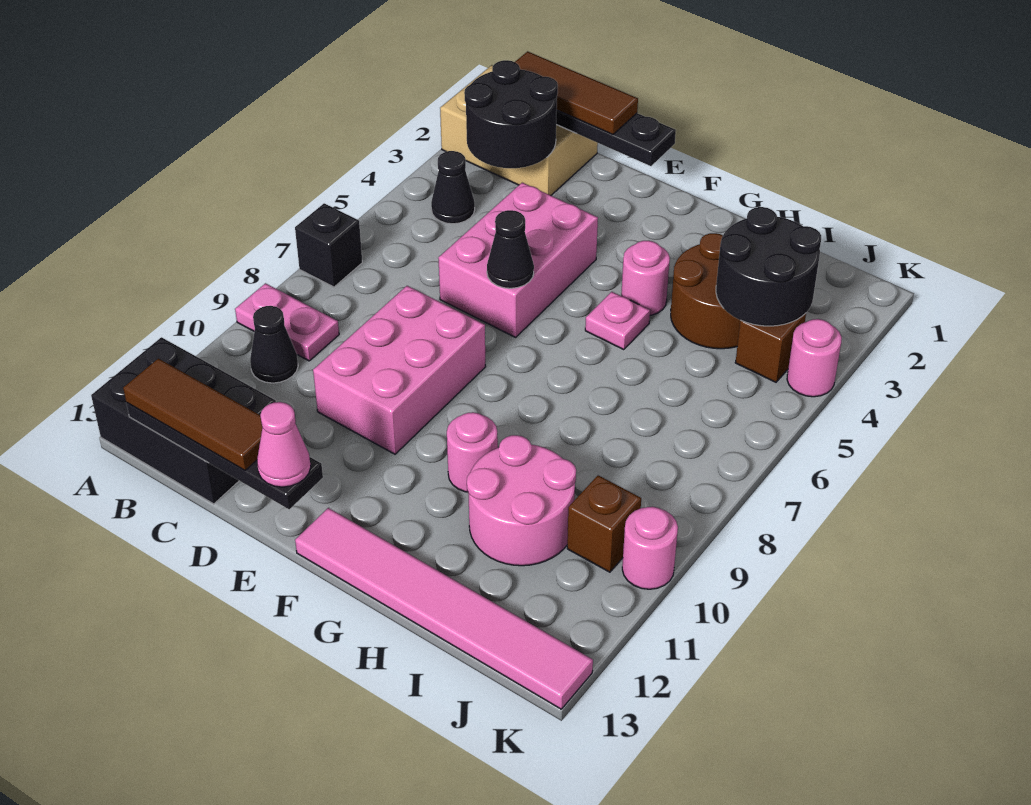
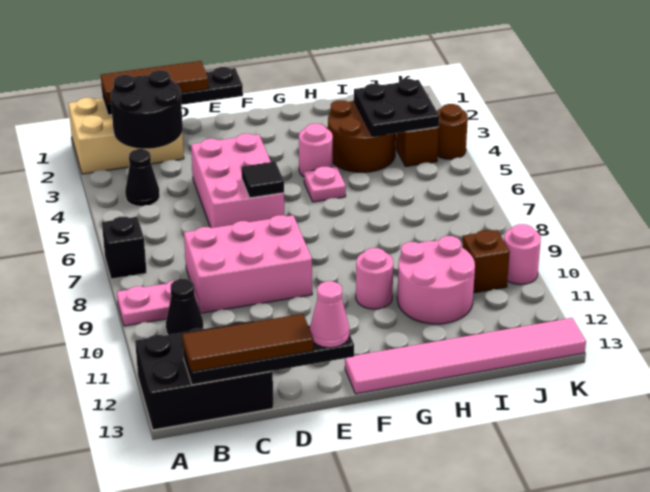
pink 2x3 brick [313,286,486,454] -> pink 2x3 brick turned to [184,215,312,313]
black 1x1 cone [487,210,534,288] -> black 1x1 tile [241,162,284,198]
black 2x2 round brick [716,207,821,326] -> black 2x2 plate [354,79,439,137]
pink 1x1 round brick [787,319,842,397] -> brown 1x1 round brick [437,104,468,159]

